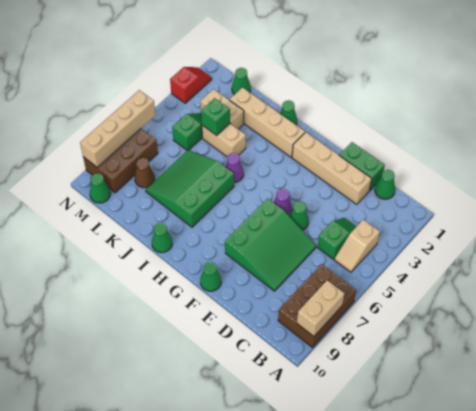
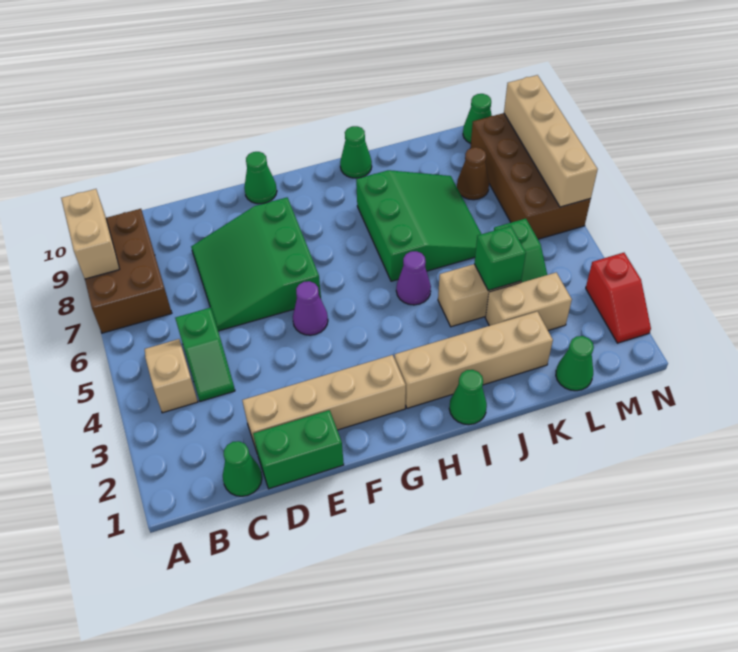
green 1x1 cone [290,201,309,230] -> none
brown 2x3 brick [83,129,158,193] -> brown 2x4 brick [471,113,591,239]

